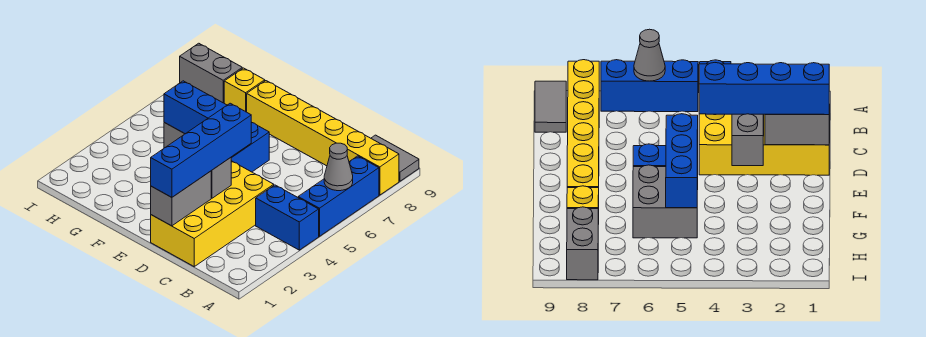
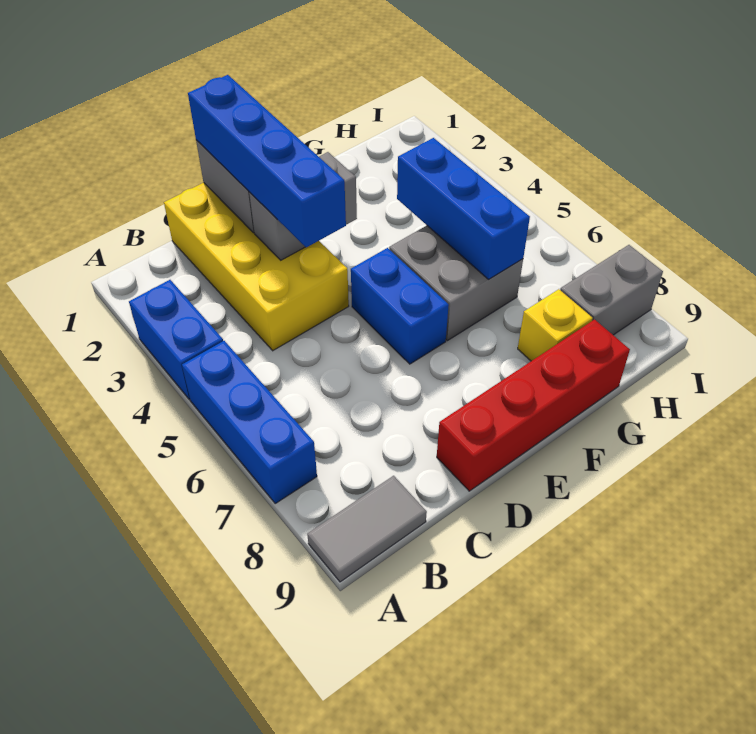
blue 1x2 brick [256,185,319,250] -> blue 1x2 brick turned to [129,280,223,399]
grey 1x1 cone [324,143,353,191] -> none
yellow 1x6 brick [247,81,399,195] -> none
none -> red 1x4 brick [437,320,630,491]
blue 1x3 brick [164,81,249,158] -> blue 1x3 brick turned to [397,138,530,279]

